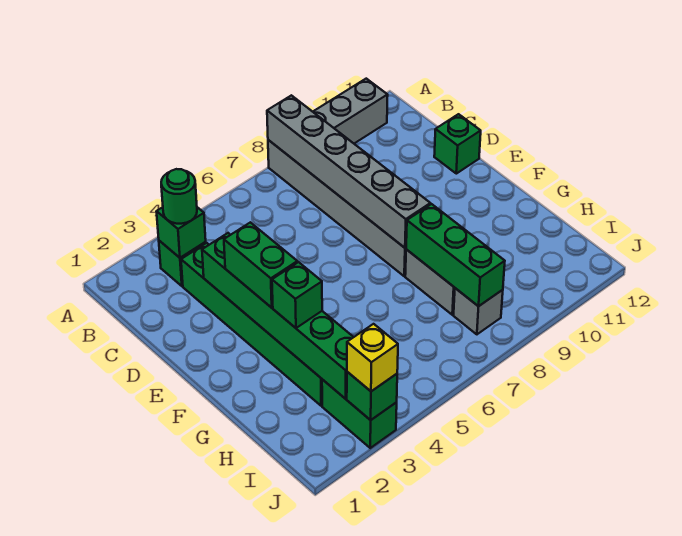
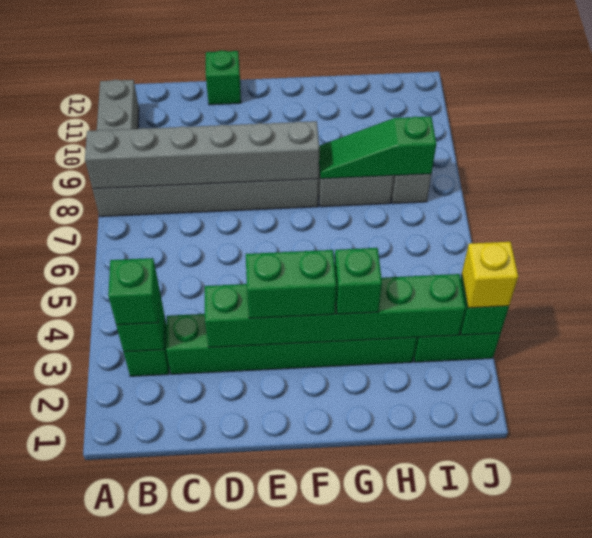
green 1x1 round brick [161,169,197,224] -> green 1x1 brick [108,258,159,325]
green 1x3 brick [406,204,505,306] -> green 1x3 slope [319,116,436,179]

